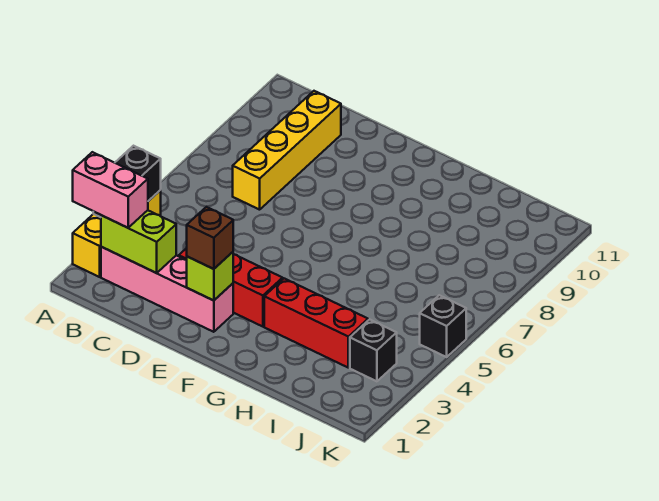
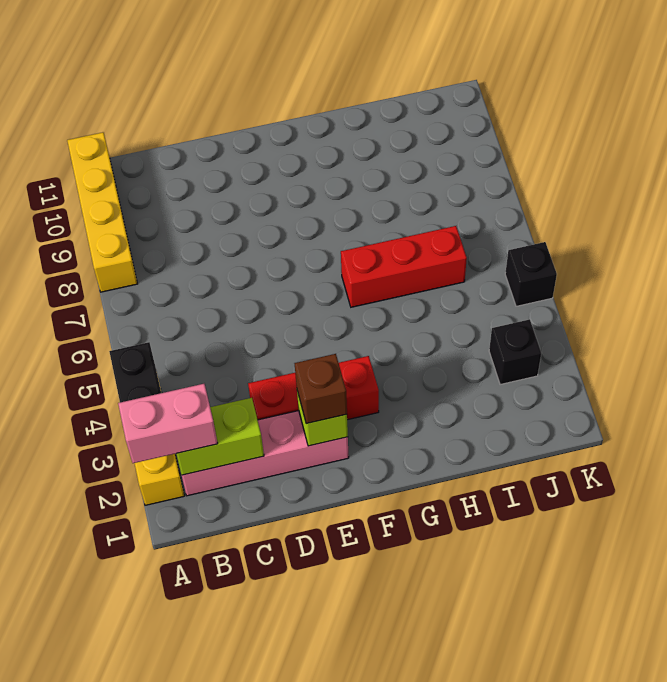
yellow 1x4 brick [233,91,341,210] -> yellow 1x4 brick moved to [67,132,137,292]
red 1x3 brick [264,279,368,368] -> red 1x3 brick moved to [341,226,467,307]

